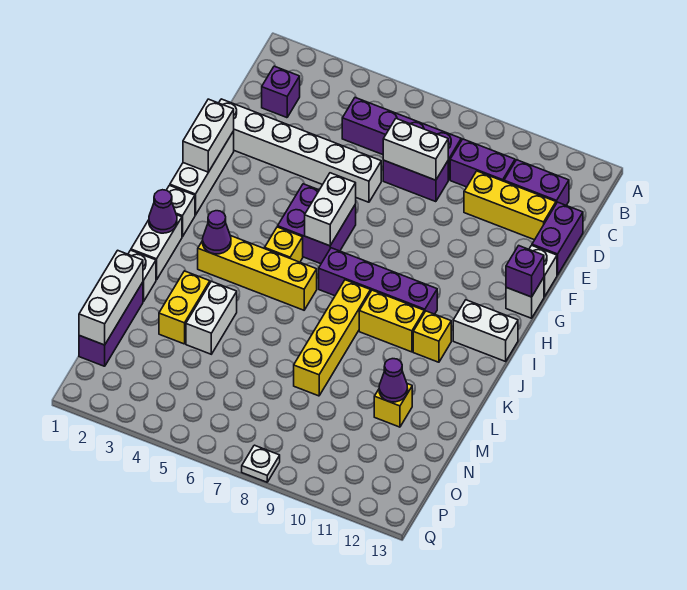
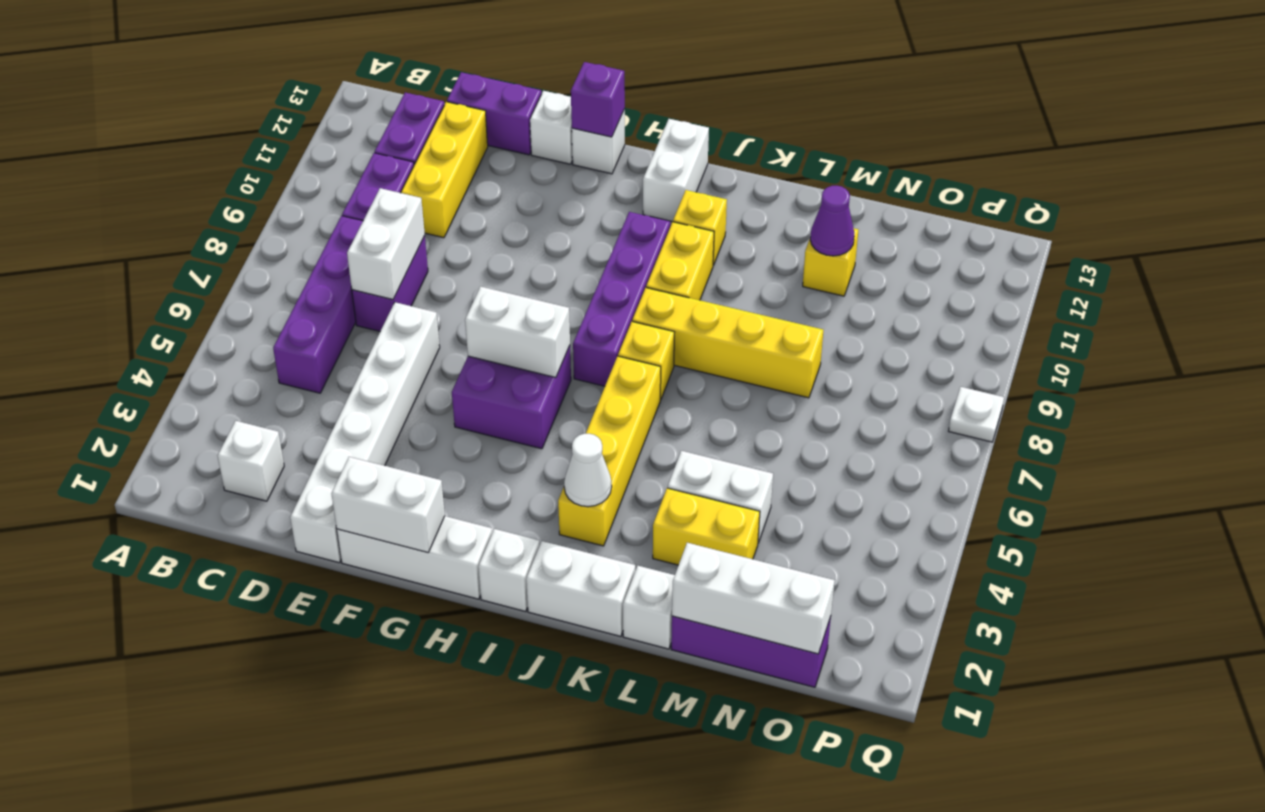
purple 1x1 brick [262,66,300,118] -> white 1x1 brick [218,421,284,501]
yellow 1x1 brick [265,227,303,262] -> yellow 1x1 brick moved to [618,322,674,400]
purple 1x1 cone [149,190,177,233] -> none
purple 1x1 cone [203,211,231,254] -> white 1x1 cone [564,434,612,507]

